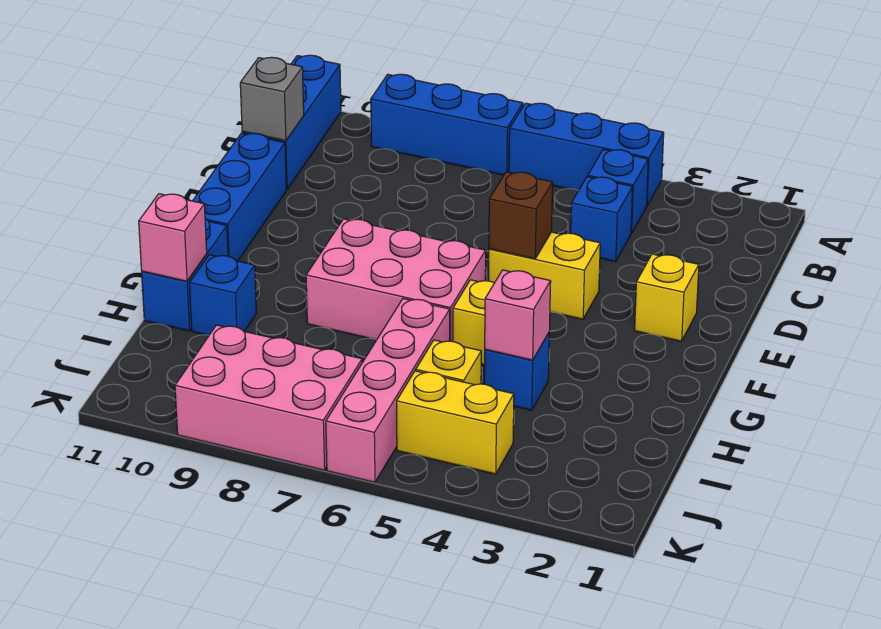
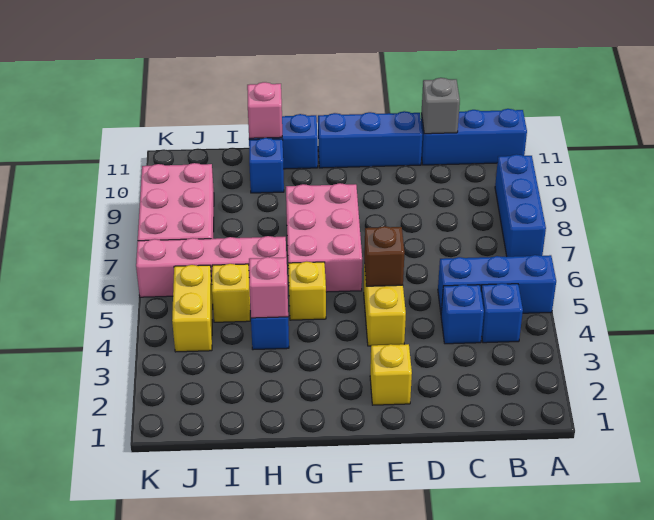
blue 1x3 brick [509,103,664,206] -> blue 1x3 brick turned to [438,255,556,313]

